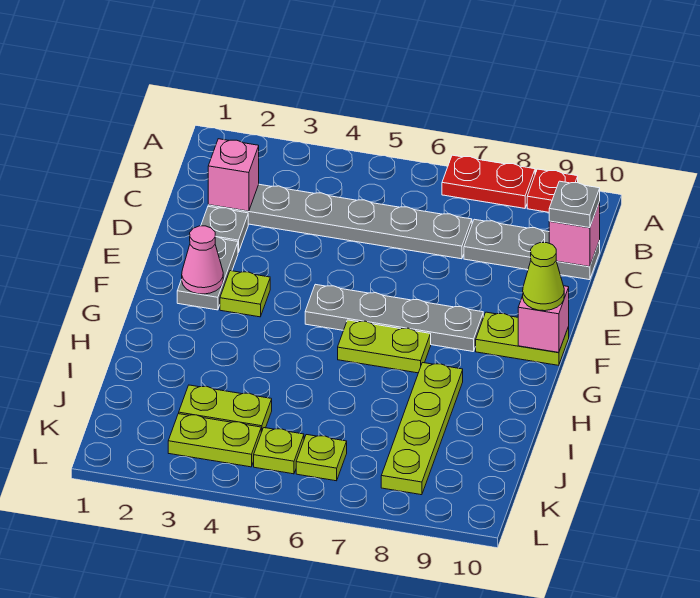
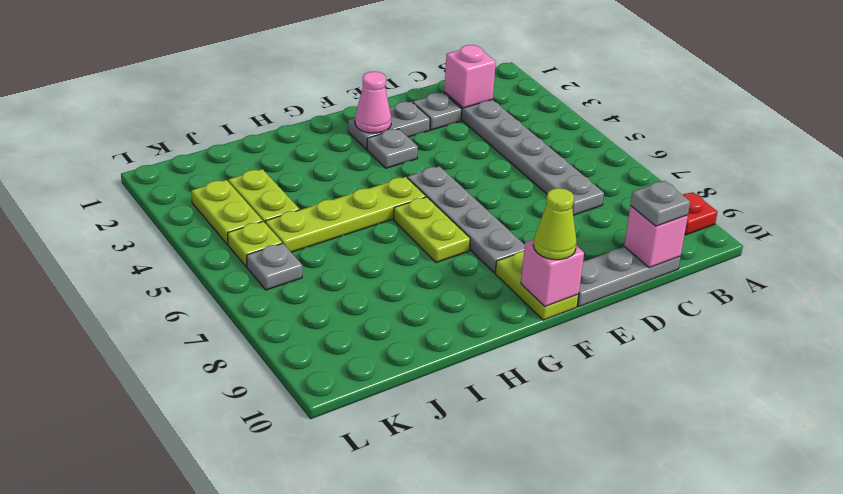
red 1x2 plate [442,155,535,208] -> none
grey 1x3 plate [464,219,600,280] -> grey 1x3 plate turned to [577,247,680,307]
lime 1x1 plate [220,271,270,317] -> grey 1x1 plate [367,129,418,168]
lime 1x4 plate [381,363,463,495] -> lime 1x4 plate moved to [265,177,426,252]
lime 1x1 plate [296,435,347,481] -> grey 1x1 plate [247,243,302,290]

